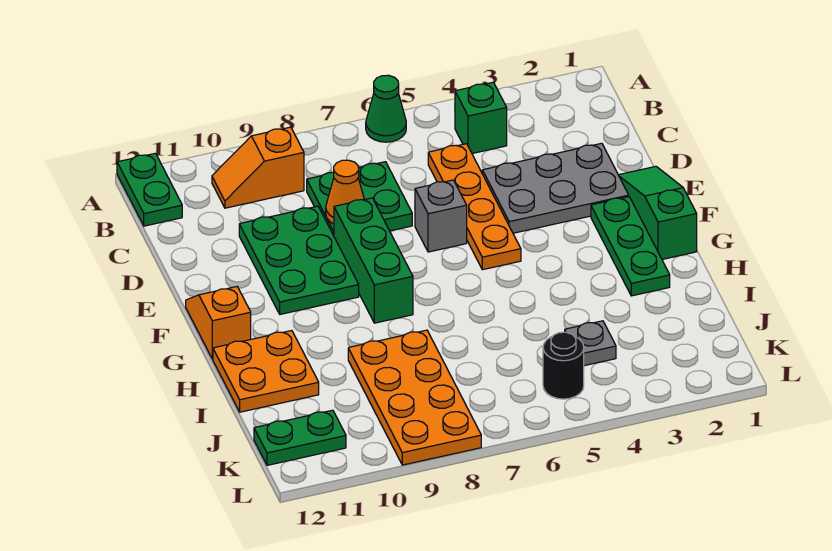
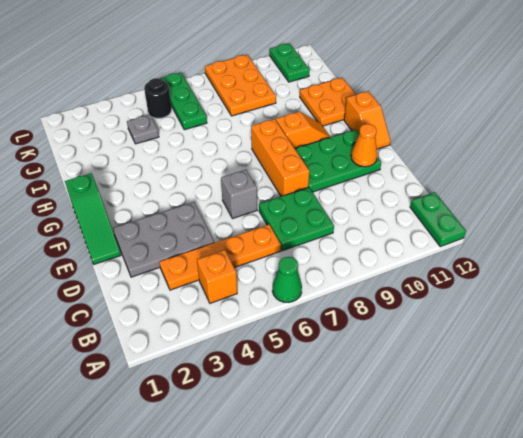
green 1x1 brick [455,82,507,153] -> orange 1x1 brick [197,250,237,303]
orange 1x2 slope [212,127,304,208] -> orange 1x2 slope moved to [276,112,330,148]
orange 1x4 plate [428,144,521,270] -> orange 1x4 plate turned to [160,225,281,290]
orange 1x1 cone [326,160,364,224] -> orange 1x1 cone moved to [351,124,377,167]
green 2x3 plate [239,206,359,314] -> green 2x3 plate turned to [295,130,381,192]
green 1x3 brick [334,198,413,323] -> orange 1x3 brick [251,119,310,196]
green 1x3 plate [591,197,670,296] -> green 1x3 plate moved to [160,73,207,130]
orange 2x4 plate [348,330,481,465] -> orange 2x3 plate [205,55,276,116]
green 1x2 plate [254,410,346,465] -> green 1x2 plate turned to [270,43,310,82]

